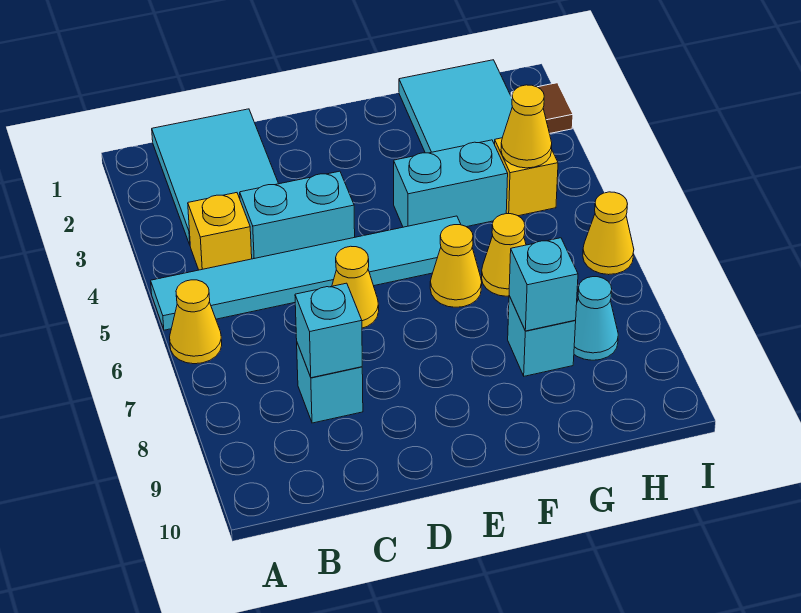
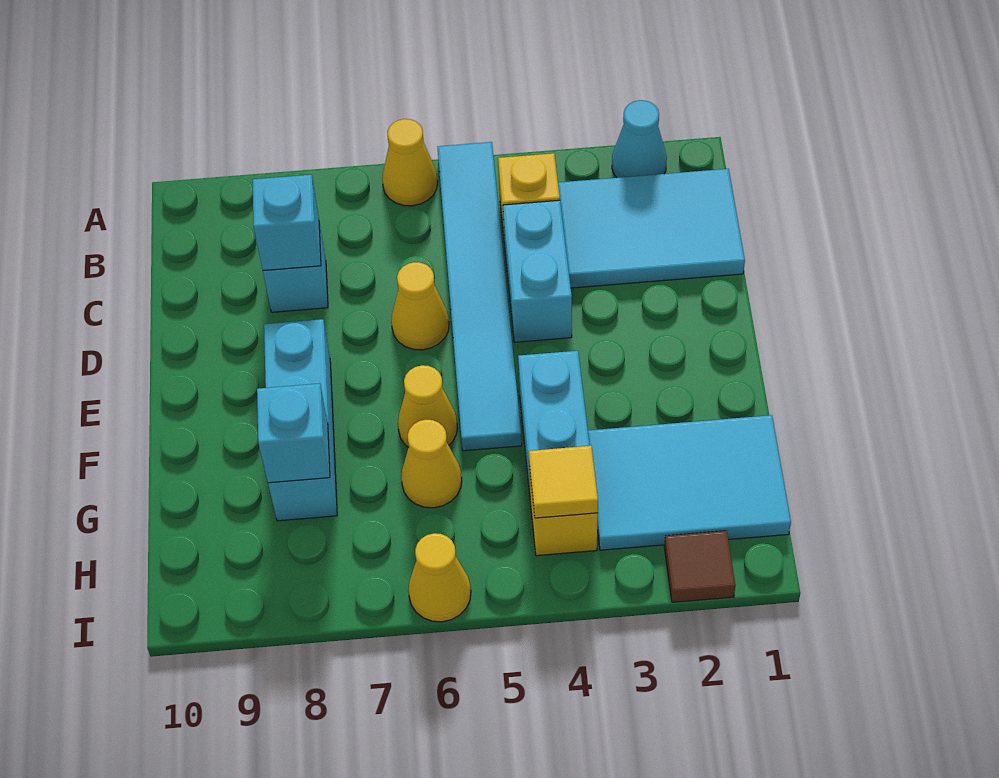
cyan 1x1 brick [508,296,576,376] -> cyan 1x3 brick [264,319,337,521]
yellow 1x1 cone [501,85,552,168] -> yellow 1x1 tile [529,446,598,518]
cyan 1x1 cone [574,277,618,360] -> cyan 1x1 cone moved to [612,100,667,178]

